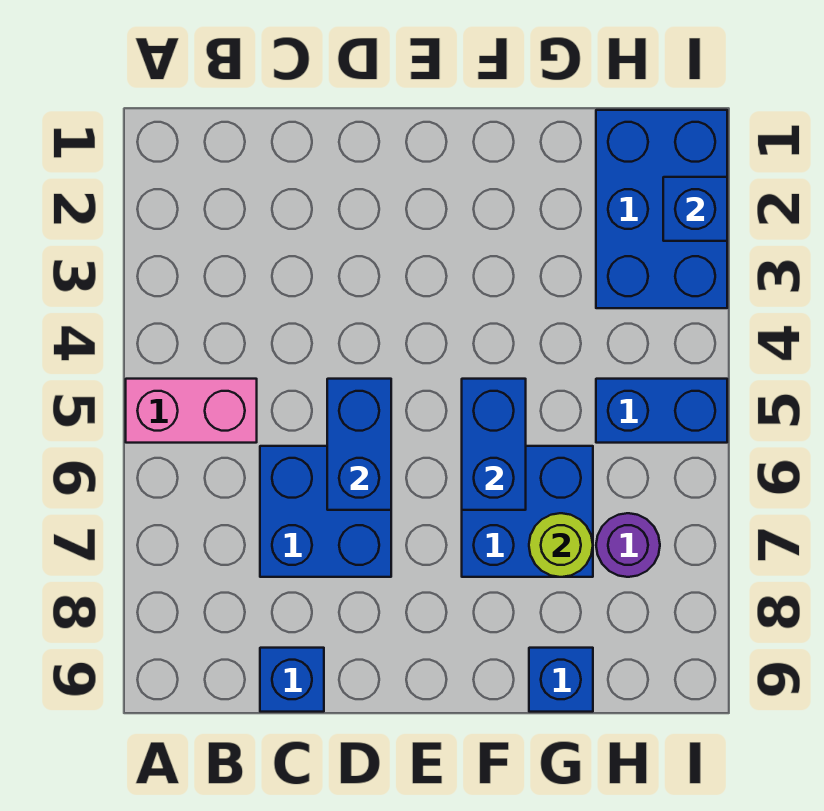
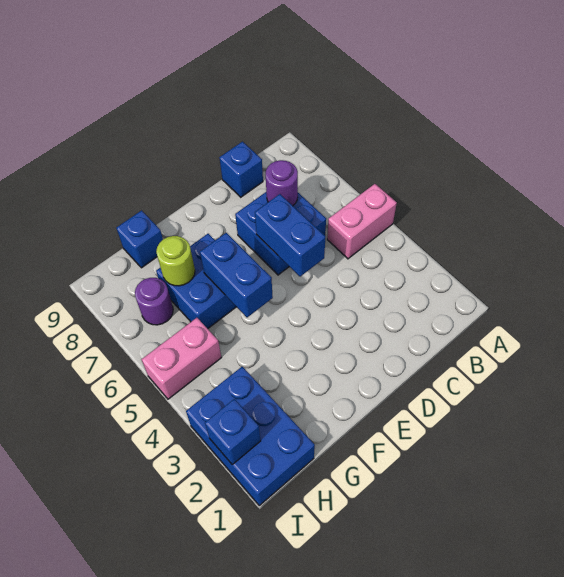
none -> purple 1x1 round brick [266,160,298,206]
blue 1x2 brick [596,379,727,443] -> pink 1x2 brick [141,318,221,399]

